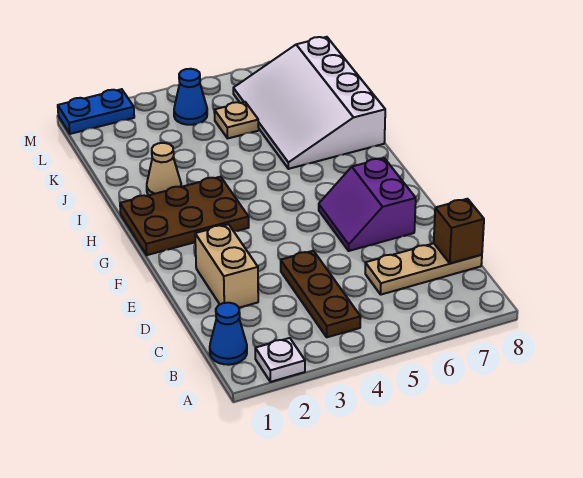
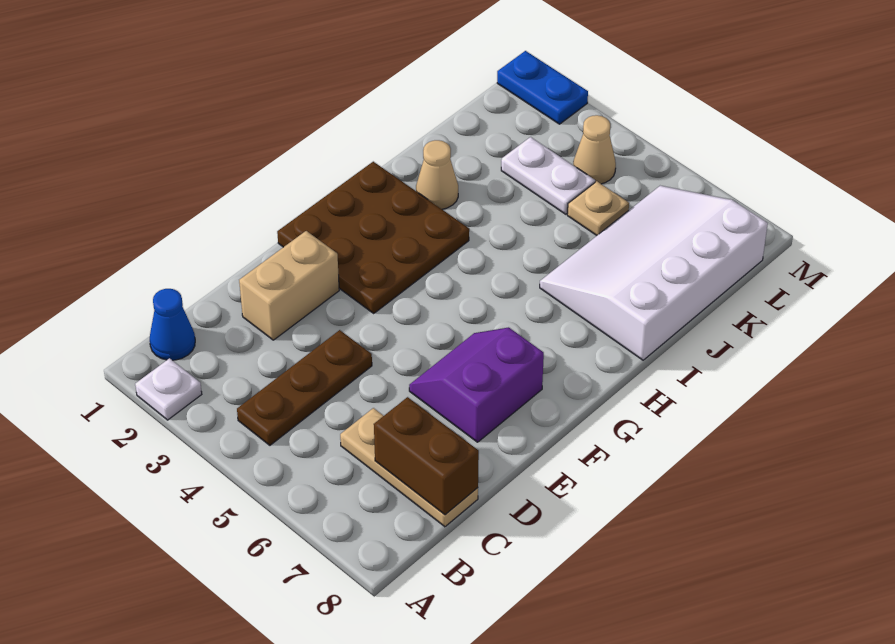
brown 1x1 brick [434,199,484,263] -> brown 1x2 brick [374,397,479,515]
brown 2x3 plate [120,177,249,255] -> brown 3x3 plate [277,162,469,313]
none -> white 1x2 plate [501,137,595,214]
blue 1x1 cone [174,69,207,125] -> tan 1x1 cone [573,115,616,184]

